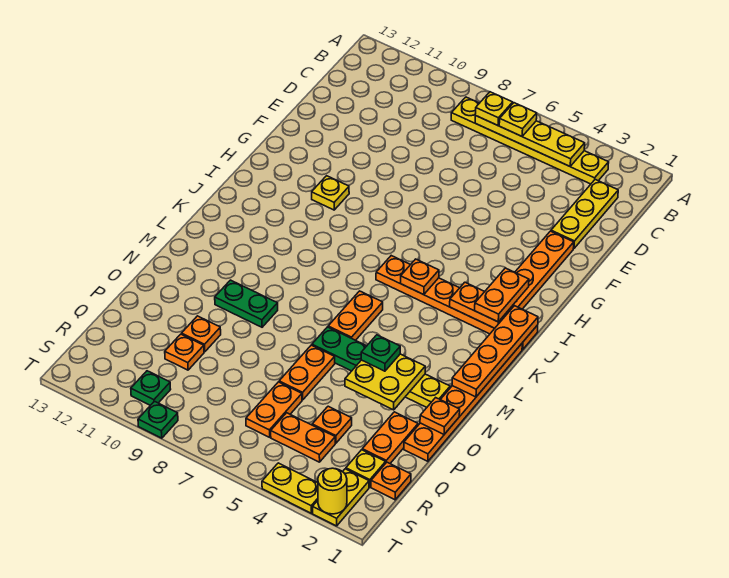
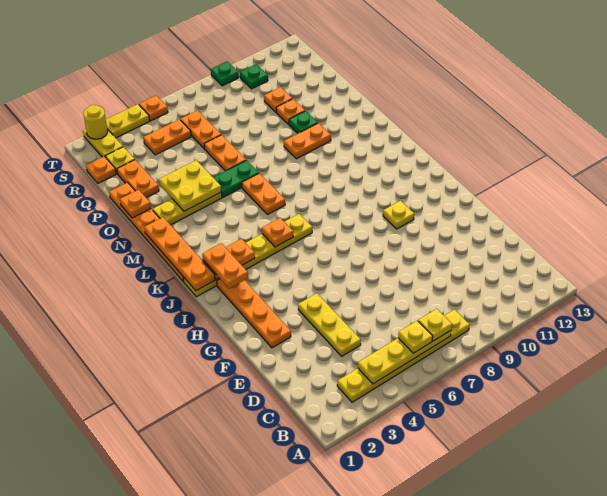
yellow 1x3 plate [551,179,618,248] -> yellow 1x3 plate moved to [298,293,361,356]
orange 1x6 plate [376,256,538,350] -> yellow 1x6 plate [183,214,312,297]
green 1x1 plate [361,335,400,371] -> green 1x1 plate moved to [289,111,318,133]
green 1x2 plate [215,280,278,327] -> orange 1x2 plate [284,123,331,159]
orange 1x1 plate [312,406,352,443] -> orange 1x1 plate moved to [139,95,168,121]

